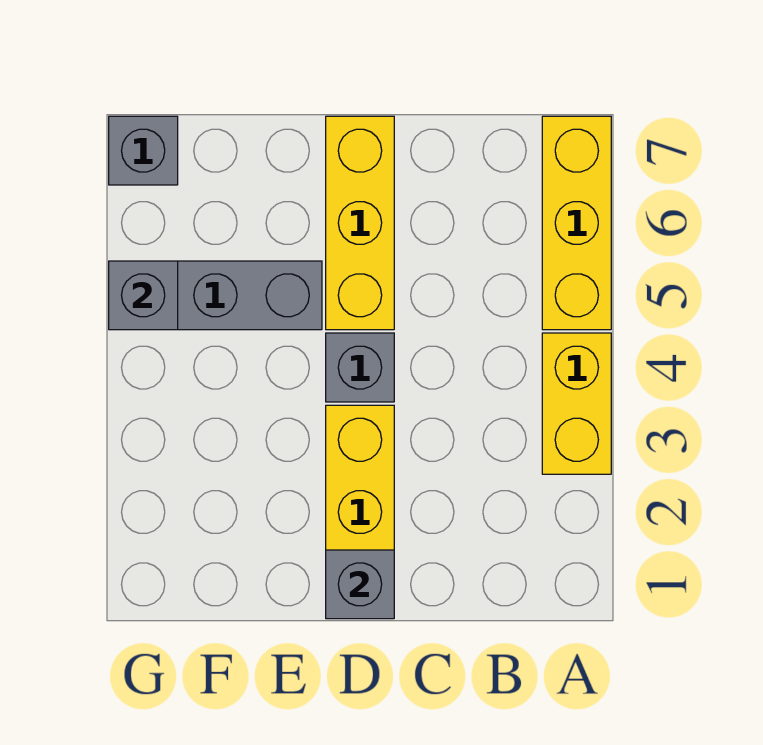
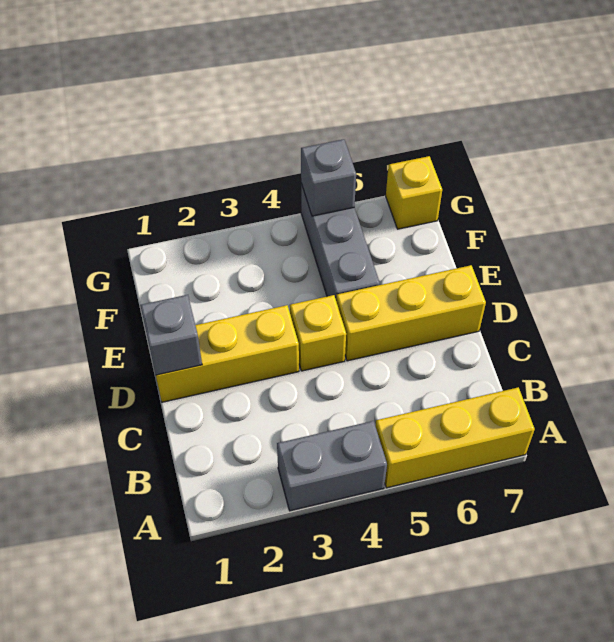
yellow 1x2 brick [542,333,611,474] -> grey 1x2 brick [277,421,387,511]
grey 1x1 brick [326,333,394,402] -> yellow 1x1 brick [290,295,346,371]
grey 1x1 brick [109,116,178,185] -> yellow 1x1 brick [386,156,442,229]

